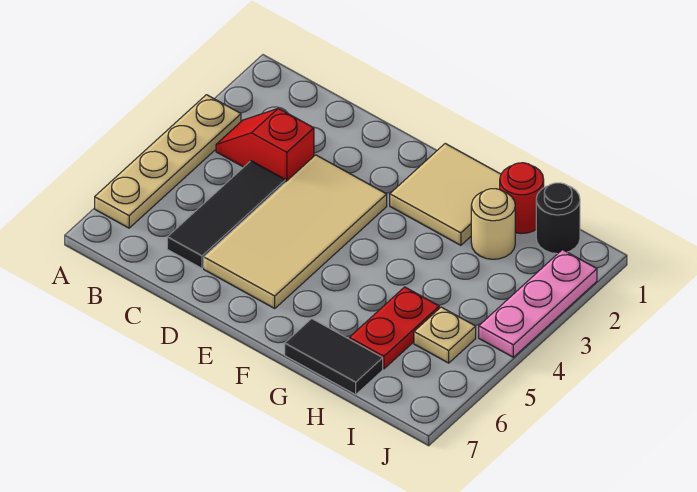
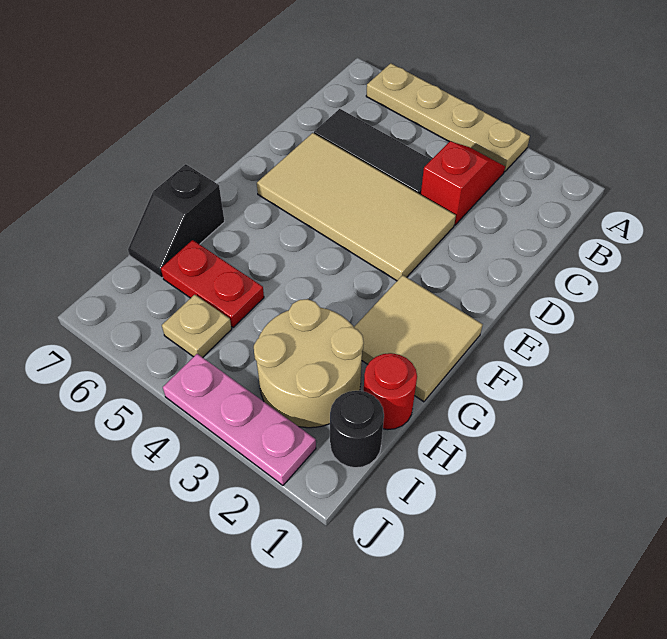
black 1x2 tile [285,319,383,395] -> black 1x2 slope [128,164,225,278]
tan 1x1 round brick [471,189,515,259] -> tan 2x2 round brick [254,299,364,428]

